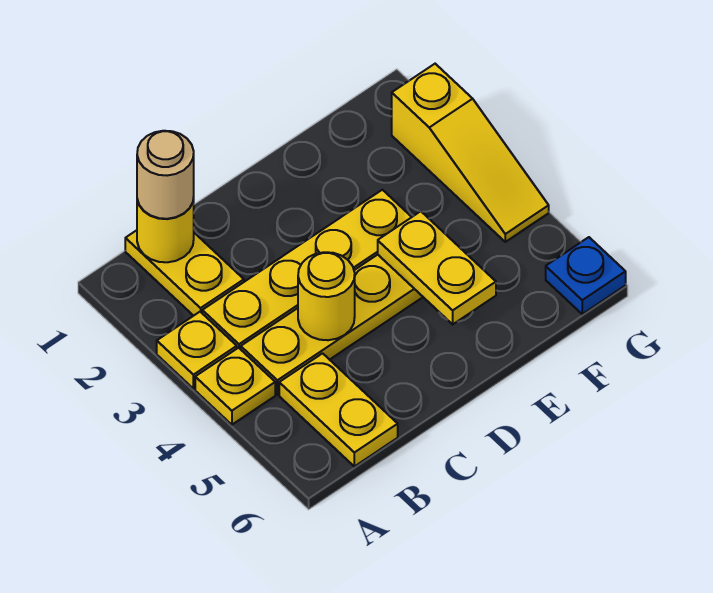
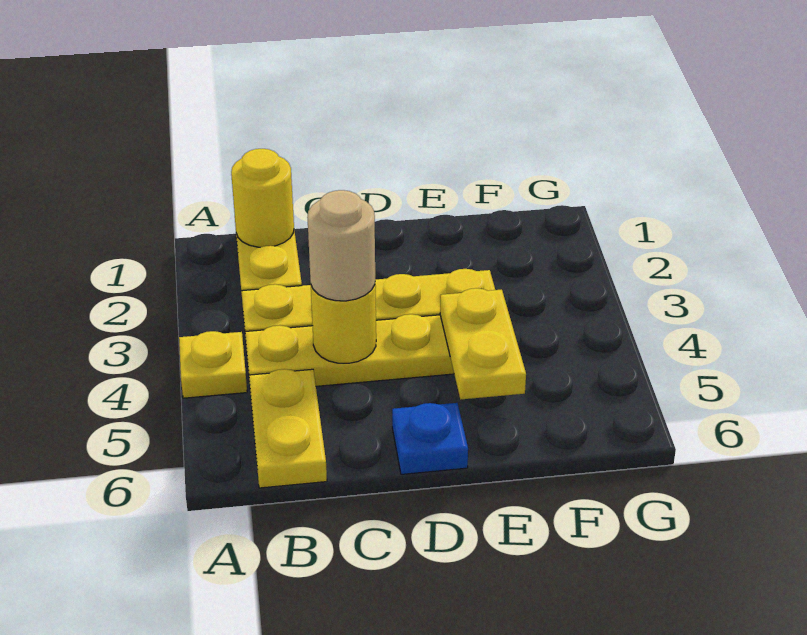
yellow 1x1 plate [157,312,237,389] -> none
tan 1x1 round brick [137,131,194,219] -> tan 1x1 round brick moved to [307,190,375,301]
yellow 1x3 slope [392,64,549,242] -> none
blue 1x1 plate [546,237,626,314] -> blue 1x1 plate moved to [392,403,468,474]

